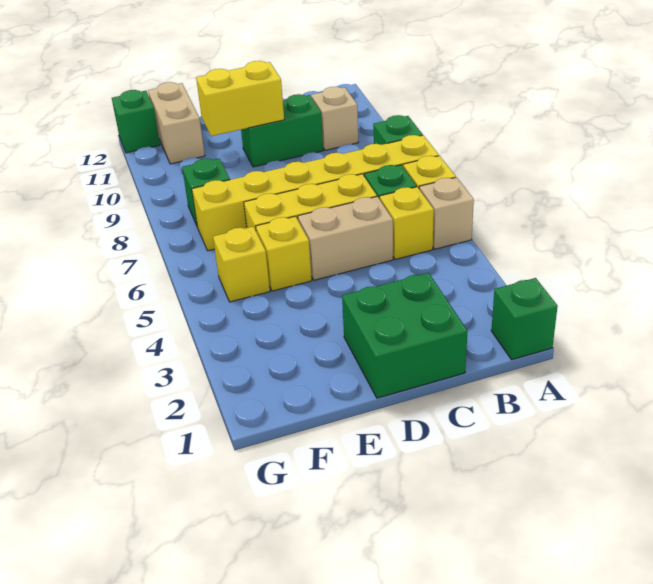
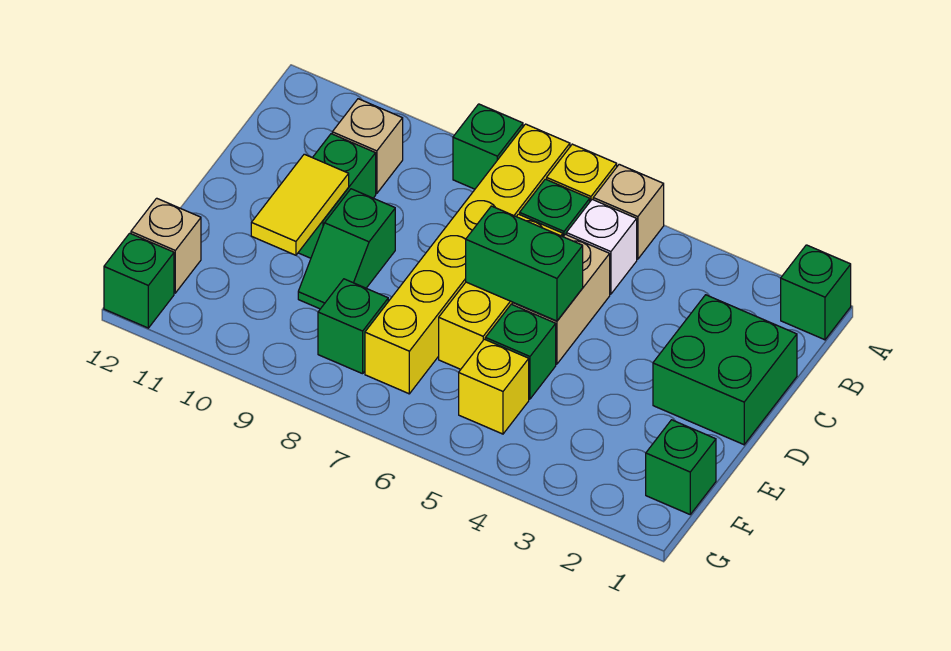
yellow 1x1 brick [380,187,434,259] -> white 1x1 brick [566,199,637,294]
none -> green 1x2 brick [466,206,583,321]
none -> green 1x2 slope [298,189,395,309]
yellow 1x2 brick [196,61,284,136] -> yellow 1x2 tile [251,154,349,255]
yellow 1x1 brick [256,216,312,291] -> green 1x1 brick [485,304,556,399]
none -> green 1x1 brick [646,420,716,514]
tan 1x2 brick [148,82,205,164] -> tan 1x1 brick [131,198,201,293]

